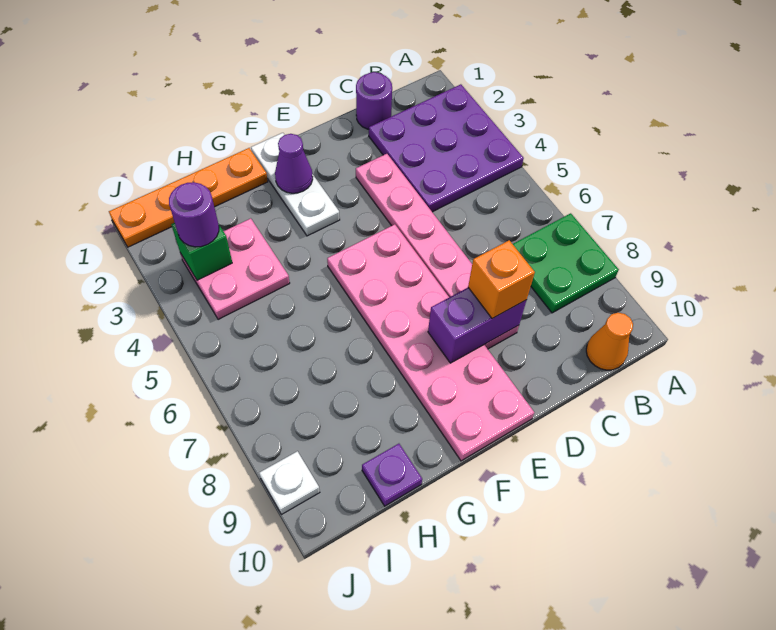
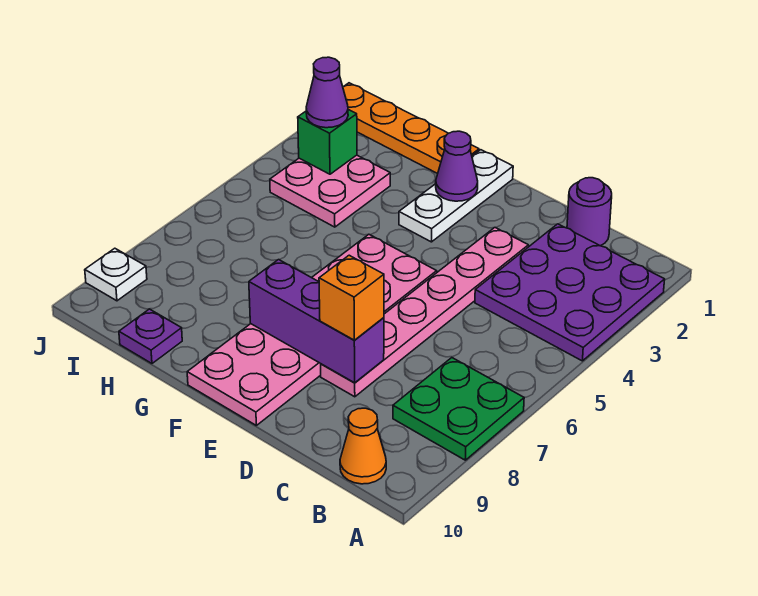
purple 1x2 brick [428,288,526,363] -> purple 1x3 brick [249,260,384,383]
purple 1x1 round brick [169,182,219,247] -> purple 1x1 cone [306,57,348,128]

